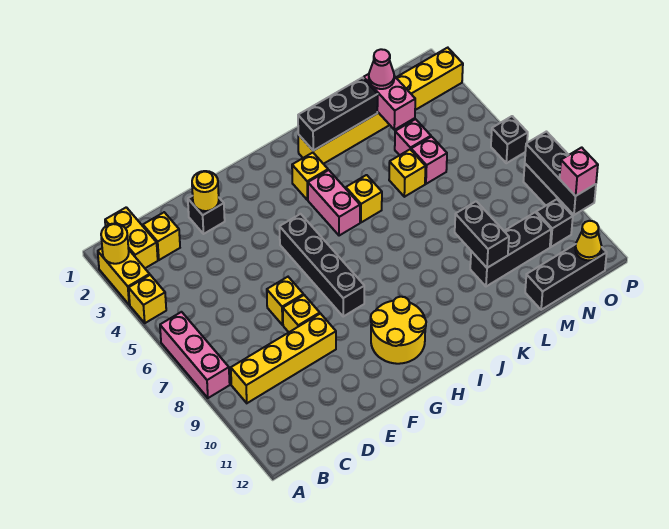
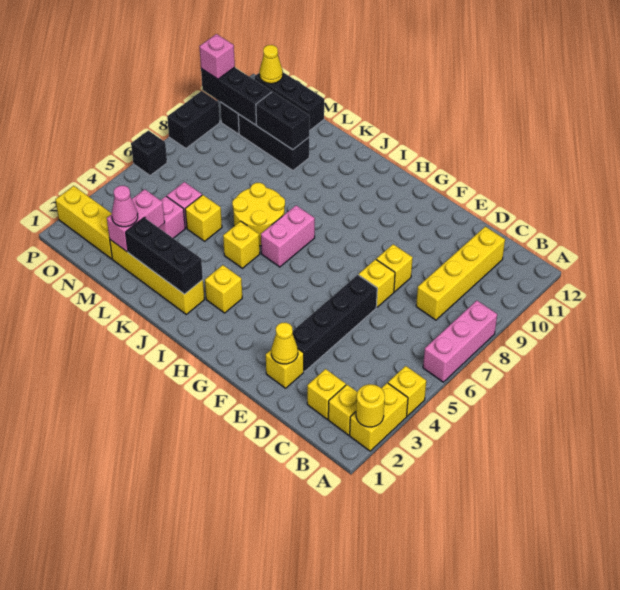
yellow 1x2 brick [105,207,158,268] -> yellow 1x1 brick [328,385,357,435]
yellow 1x4 brick [231,314,336,403] -> yellow 1x4 brick turned to [416,226,505,320]
black 1x1 brick [188,196,225,234] -> yellow 1x1 brick [266,349,304,388]
yellow 1x1 round brick [192,171,219,211] -> yellow 1x1 cone [271,323,298,364]
black 1x4 brick [280,214,364,316] -> black 1x4 brick moved to [293,275,377,372]
yellow 2x2 round brick [370,297,426,364] -> yellow 2x2 round brick moved to [232,183,285,246]
pink 1x2 brick [308,170,360,236] -> pink 1x2 brick moved to [261,205,315,267]
black 1x2 brick [455,201,509,268] -> black 1x2 brick turned to [256,92,309,150]
black 1x3 brick [525,132,596,215] -> black 1x3 brick turned to [201,67,272,125]

